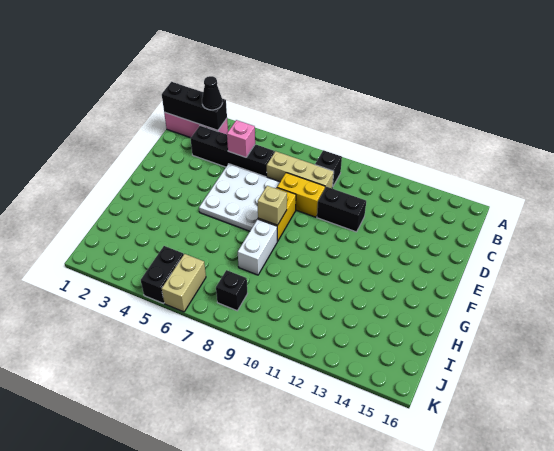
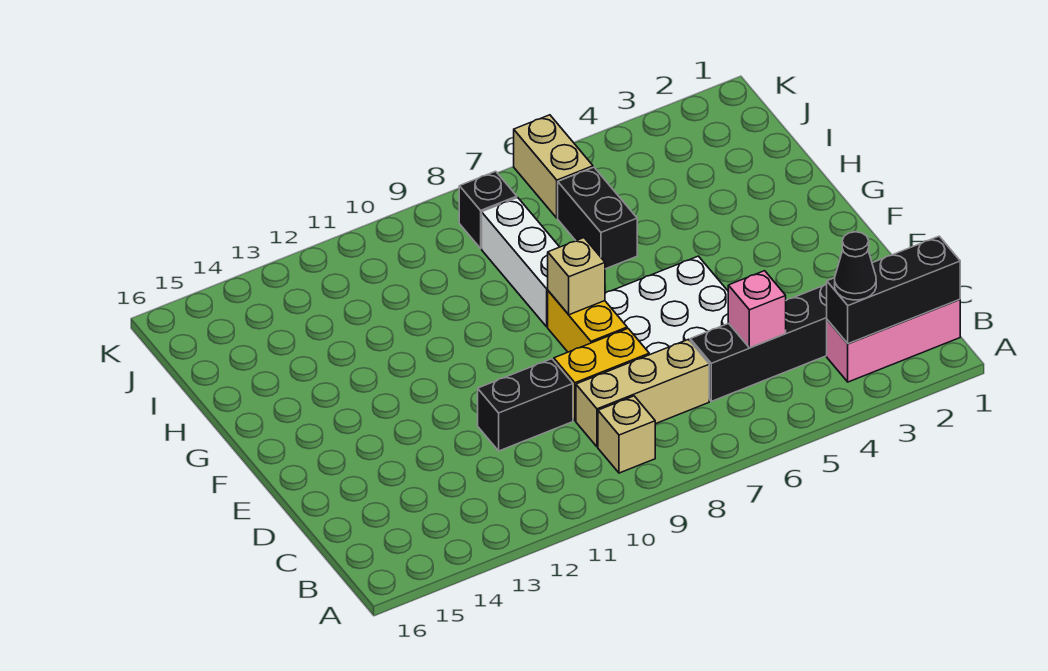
black 1x1 brick [315,150,342,186] -> tan 1x1 brick [598,396,655,473]
white 1x2 brick [238,219,277,275] -> white 1x3 brick [482,198,559,327]
black 1x2 brick [141,246,184,303] -> black 1x2 brick moved to [558,167,637,269]

